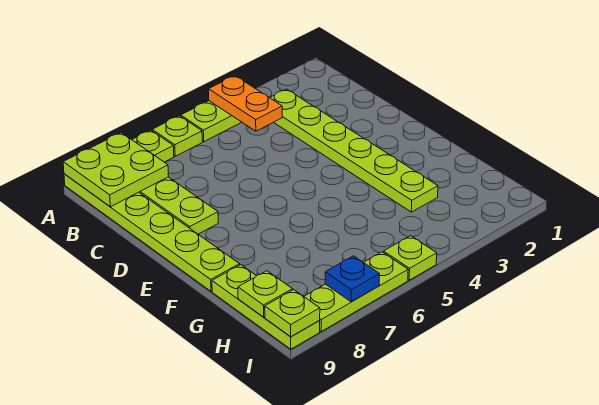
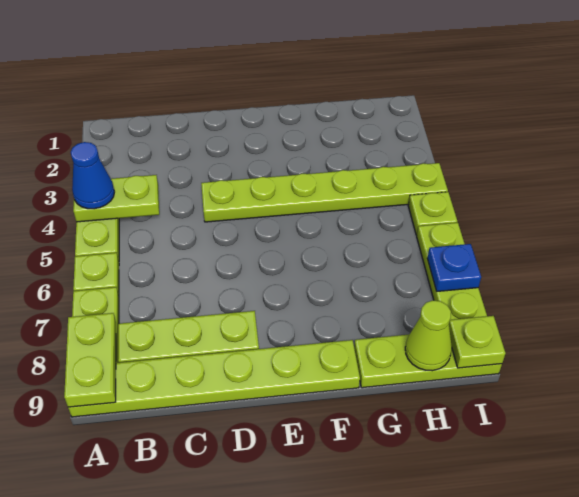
orange 1x2 plate [209,76,282,131] -> lime 1x2 plate [73,175,159,222]
none -> blue 1x1 cone [71,142,114,209]
lime 2x2 plate [63,133,169,207] -> lime 1x2 plate [64,313,116,407]
lime 1x6 plate [270,89,438,212] -> lime 1x6 plate moved to [201,163,448,222]
lime 1x1 plate [238,271,293,317] -> lime 1x1 cone [405,300,452,371]

